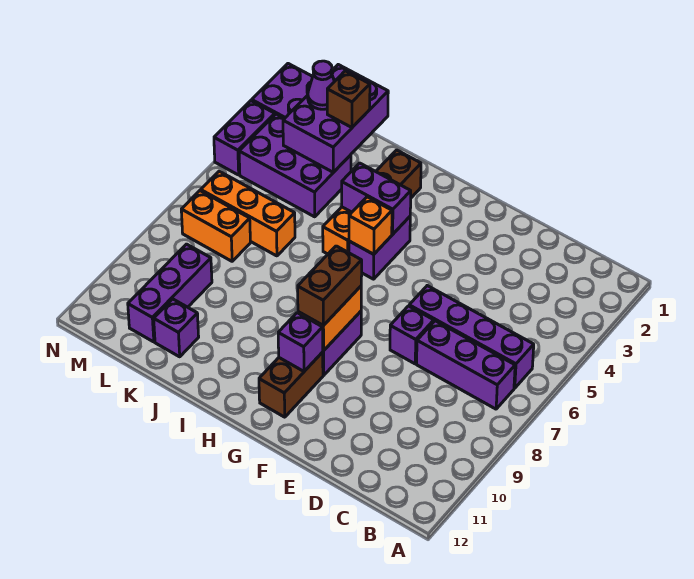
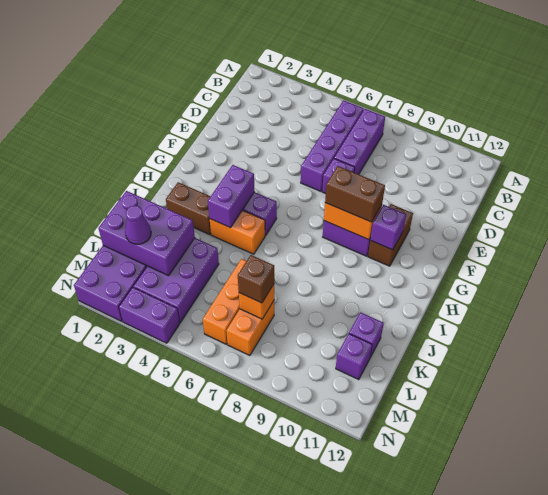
brown 1x2 brick [259,352,323,417] -> brown 1x2 brick turned to [368,204,413,266]
orange 1x1 brick [349,197,392,254] -> orange 1x1 brick moved to [239,284,274,319]
brown 1x1 brick [327,71,370,127] -> brown 1x1 brick moved to [238,255,274,303]
purple 1x3 brick [128,244,212,342] -> purple 1x1 brick [336,334,372,380]

